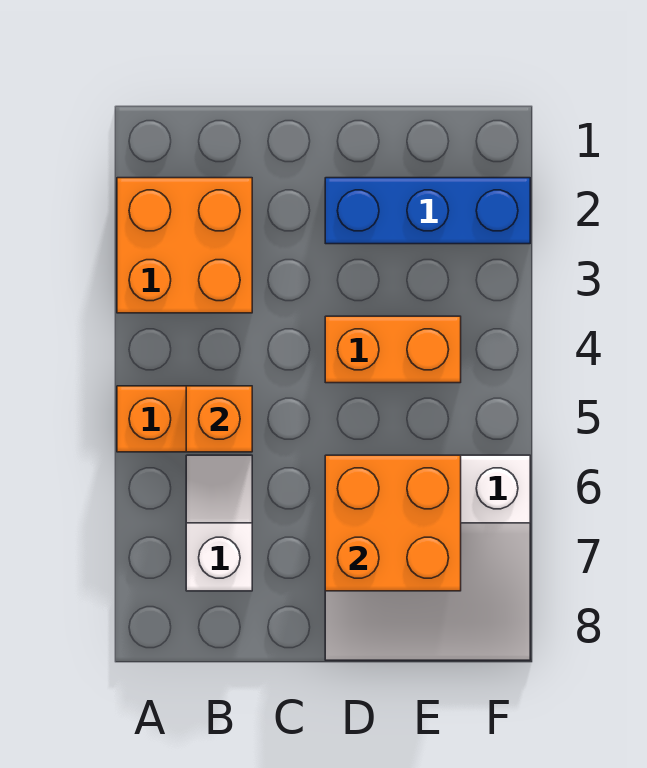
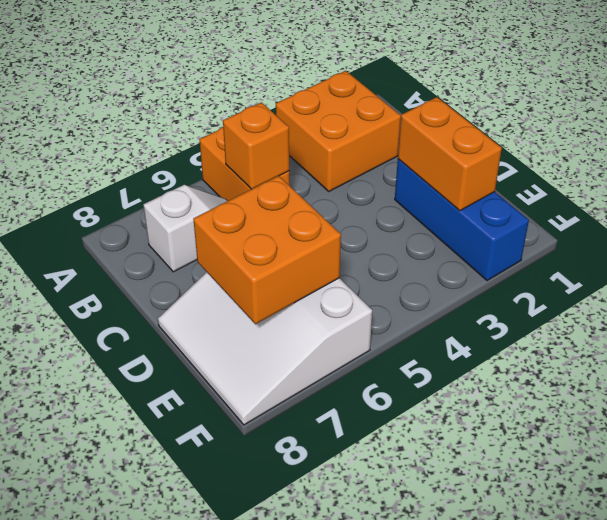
orange 1x2 brick [325,316,461,383] -> orange 1x2 brick moved to [398,97,502,211]

